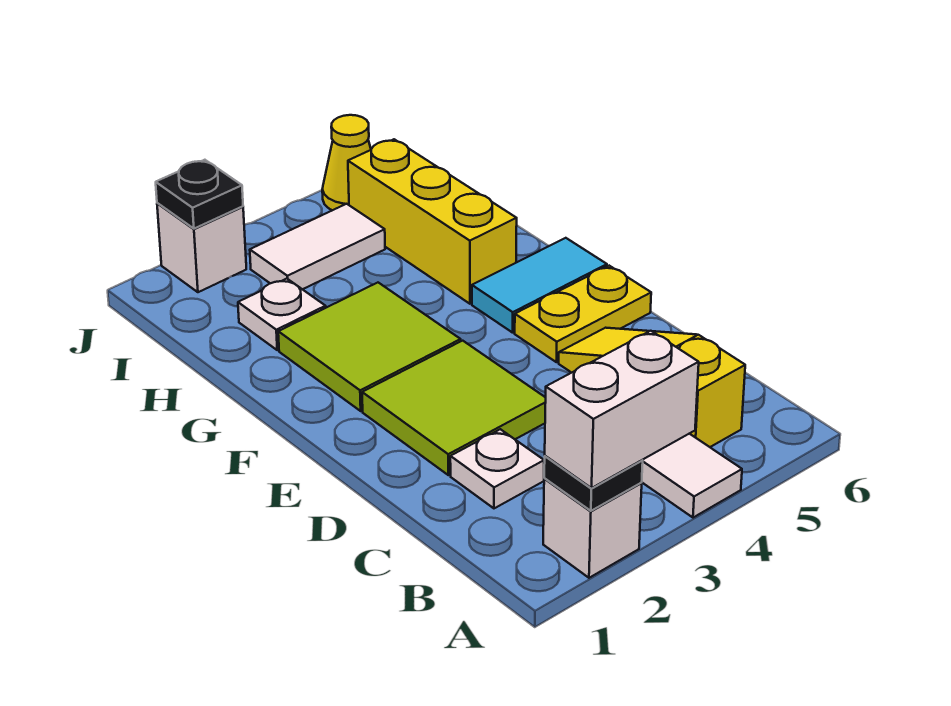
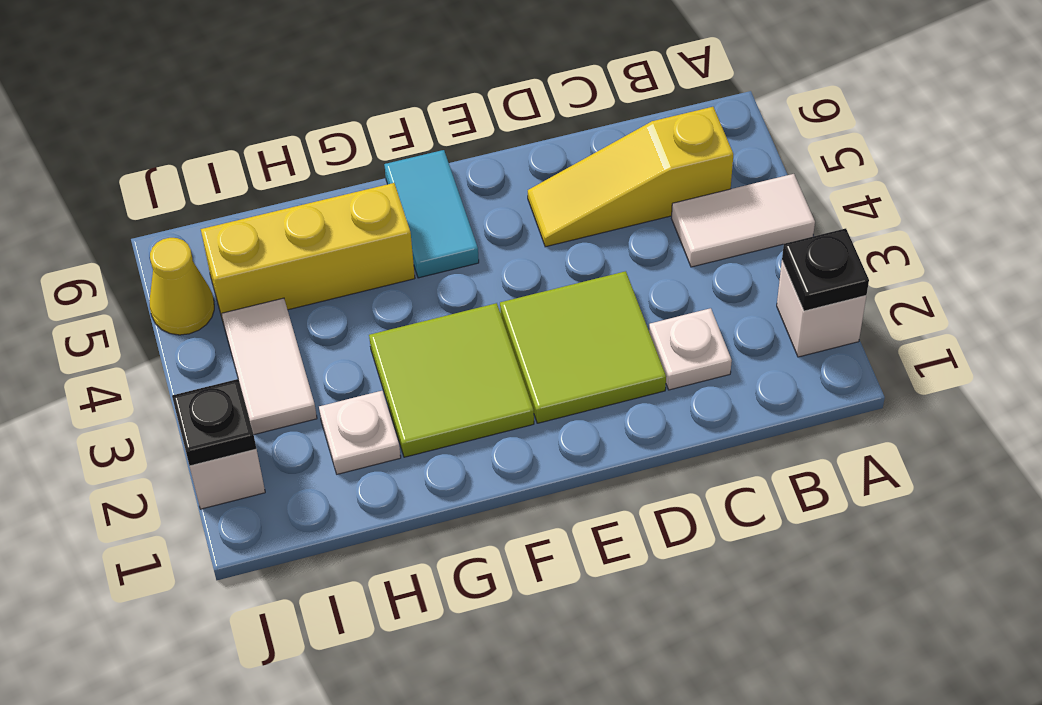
white 1x2 brick [545,331,699,488] -> none
yellow 1x2 plate [515,266,651,362] -> none

